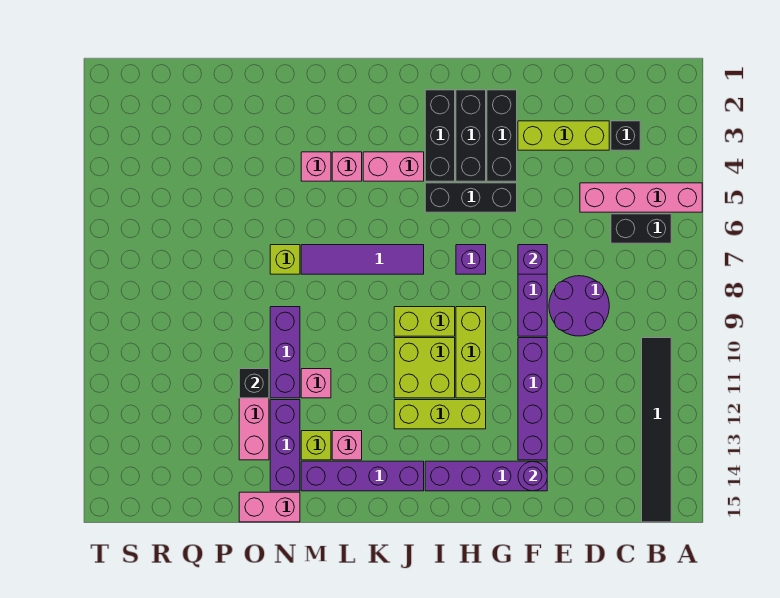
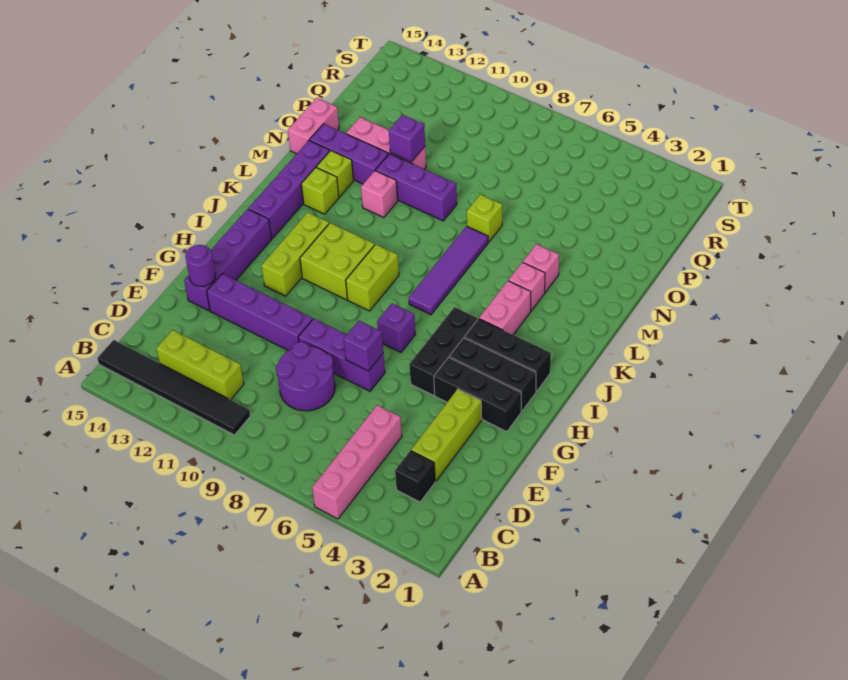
black 1x2 brick [611,214,671,243] -> none
lime 1x3 brick [456,307,486,398] -> lime 1x3 brick moved to [156,330,244,400]
pink 1x1 brick [332,431,362,460] -> lime 1x1 brick [301,167,339,214]
black 1x1 brick [239,369,269,398] -> purple 1x1 brick [389,115,425,162]

